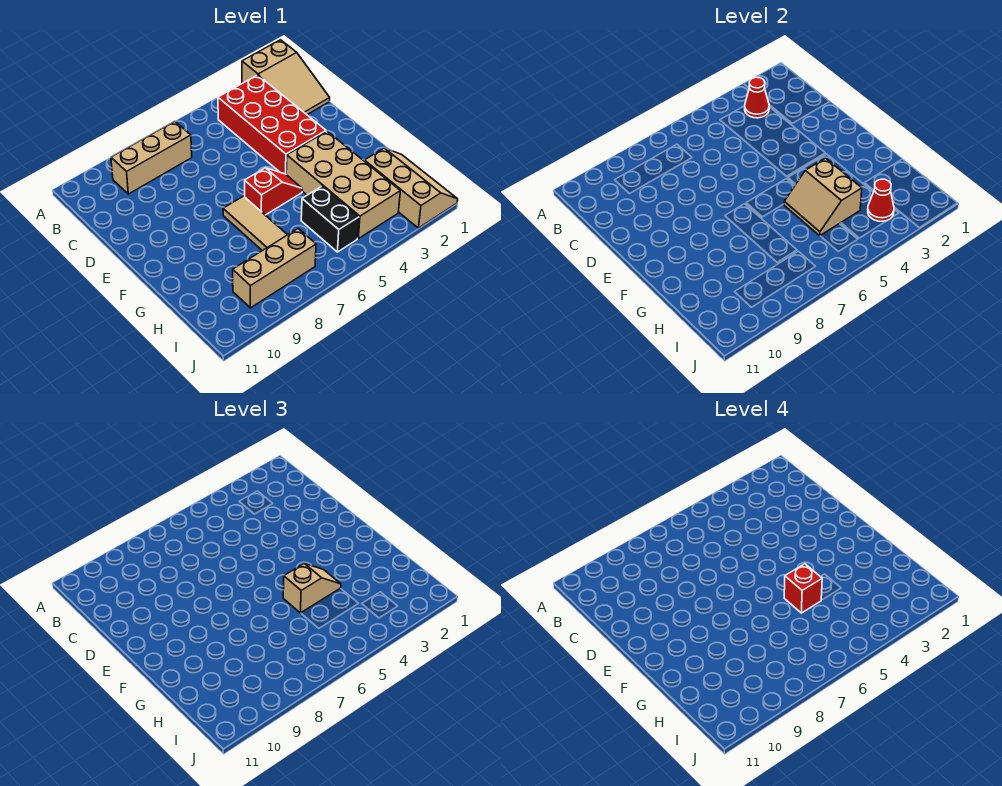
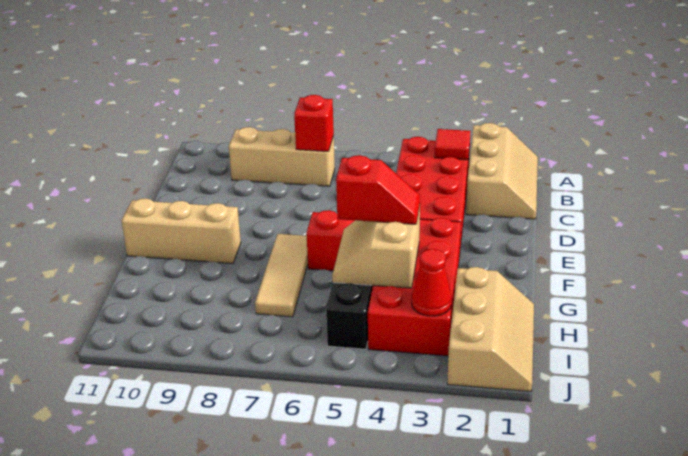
tan 2x3 slope [242,40,330,115] -> tan 2x3 slope turned to [466,123,538,219]
red 1x1 cone [745,77,769,118] -> red 1x1 tile [434,129,471,160]
tan 2x4 brick [286,131,400,239] -> red 2x4 brick [368,218,461,356]
tan 1x2 slope [283,563,341,613] -> red 1x2 slope [336,155,420,224]
red 1x1 brick [784,564,822,613] -> red 1x1 brick moved to [294,95,334,152]
tan 1x3 brick [233,229,316,308] -> tan 1x3 brick moved to [121,198,241,263]

